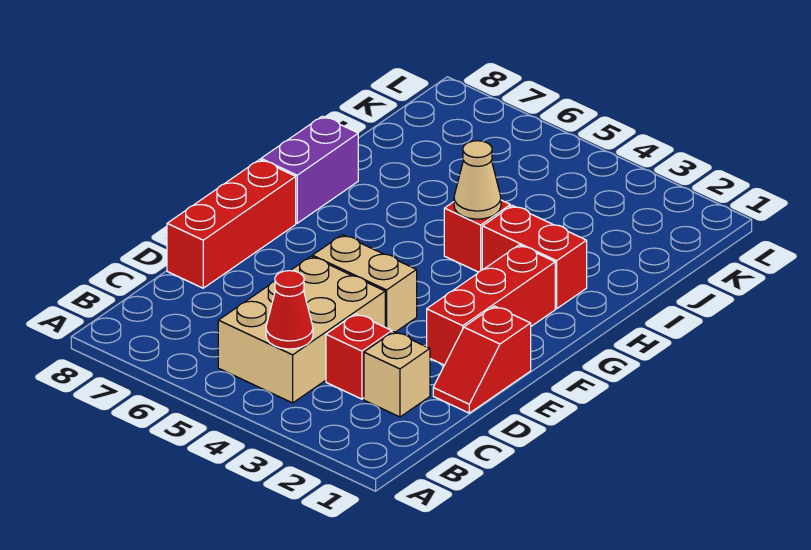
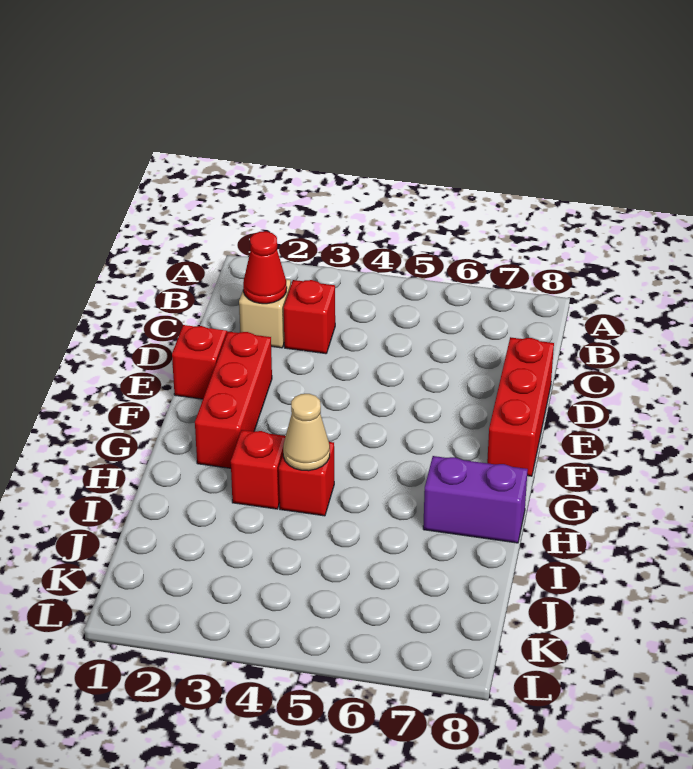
tan 2x3 brick [218,257,385,403] -> none
red 1x1 cone [266,271,313,349] -> red 1x1 cone moved to [243,231,287,304]
tan 1x2 brick [312,235,417,332] -> none
purple 1x2 brick [261,116,358,223] -> purple 1x2 brick turned to [423,456,528,543]
red 1x2 brick [482,205,587,309] -> red 1x1 brick [231,430,286,509]

